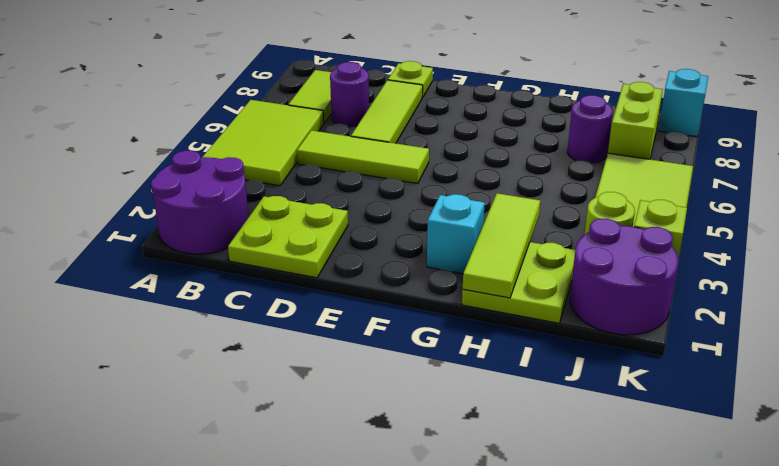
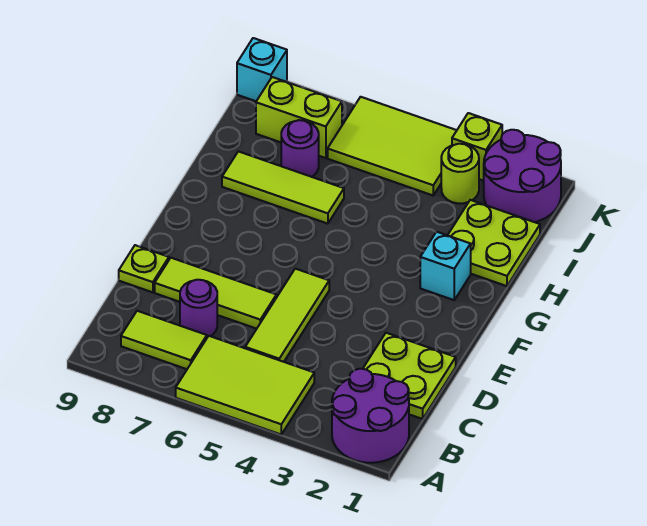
lime 1x3 tile [463,193,540,298] -> lime 1x3 tile moved to [222,151,344,224]

